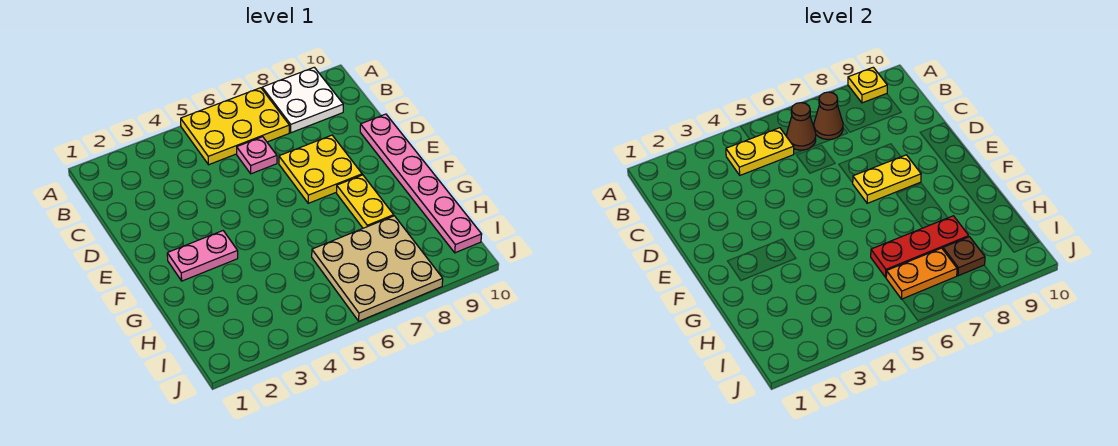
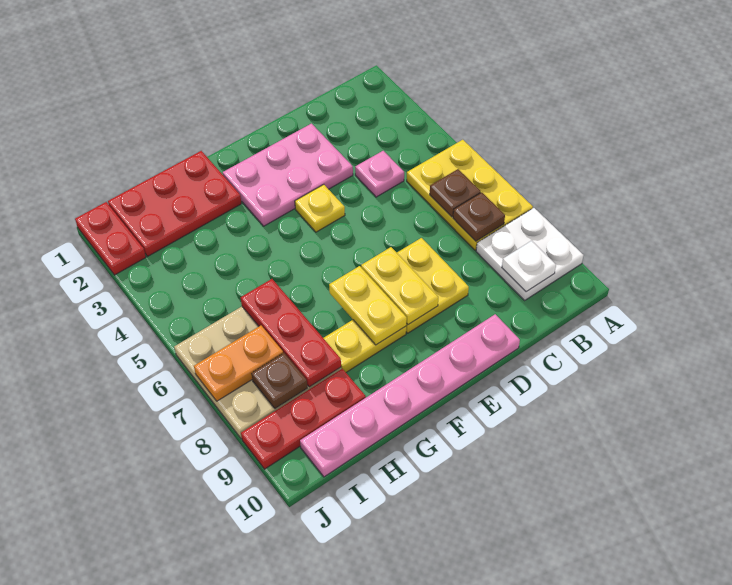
yellow 1x1 plate [848,67,887,103] -> yellow 1x1 plate moved to [295,185,345,232]
yellow 1x2 plate [726,128,794,175] -> yellow 1x2 plate moved to [329,266,407,345]
brown 1x1 cone [787,103,816,150] -> brown 1x1 plate [430,169,481,217]
brown 1x1 cone [814,92,843,139] -> brown 1x1 plate [453,192,505,241]
none -> white 1x1 plate [502,241,556,292]
pink 1x1 plate [237,137,277,174] -> pink 1x1 plate moved to [355,151,404,197]
pink 1x2 plate [167,231,238,281] -> pink 2x3 plate [223,124,353,226]
none -> red 2x3 plate [108,151,242,256]
none -> red 1x3 plate [241,369,366,469]
orange 1x2 plate [886,248,957,299] -> orange 1x2 plate turned to [194,326,283,401]
none -> red 1x2 plate [75,202,146,275]

